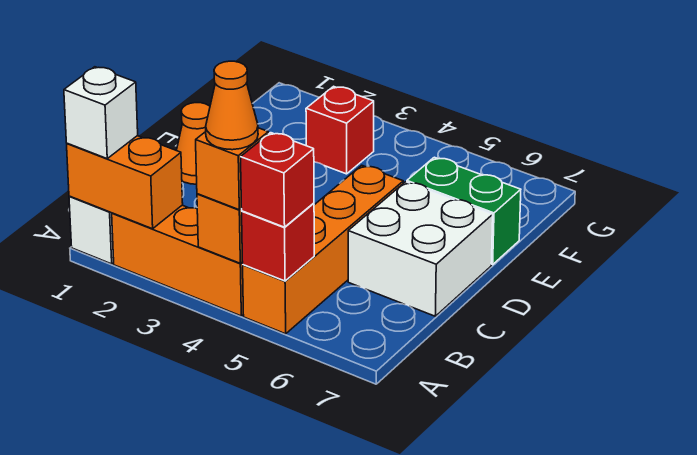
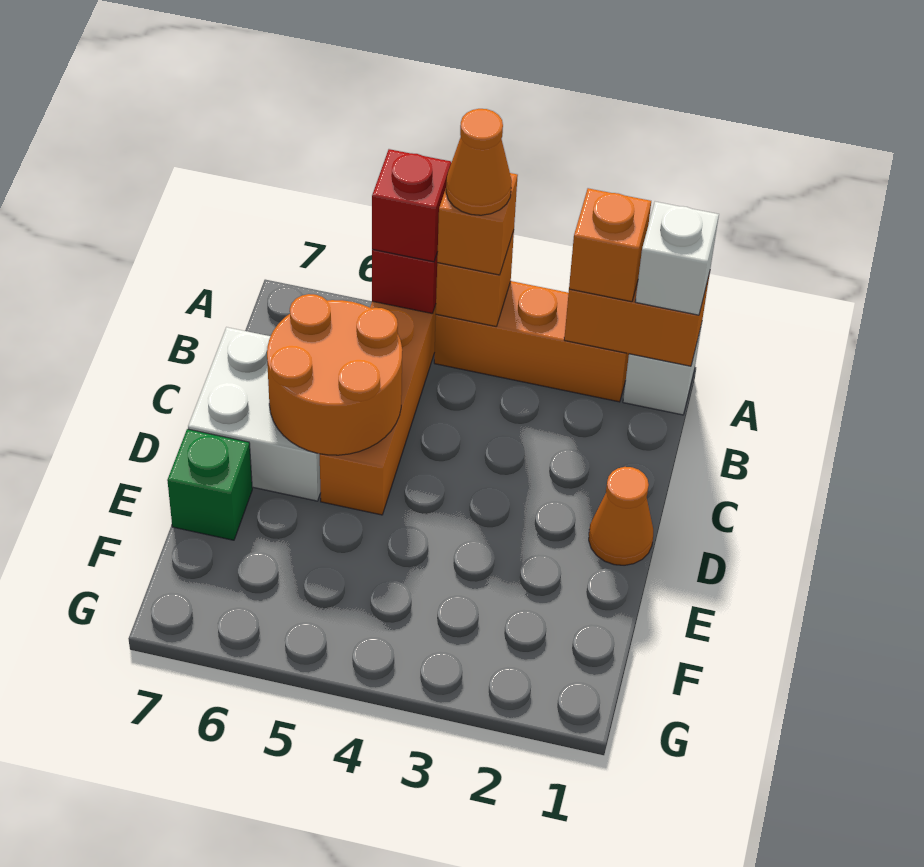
none -> orange 1x1 brick [569,188,651,302]
none -> orange 2x2 round brick [267,294,402,455]
green 1x2 brick [407,157,521,264] -> green 1x1 brick [167,429,252,540]
red 1x1 brick [306,86,374,174] -> none

